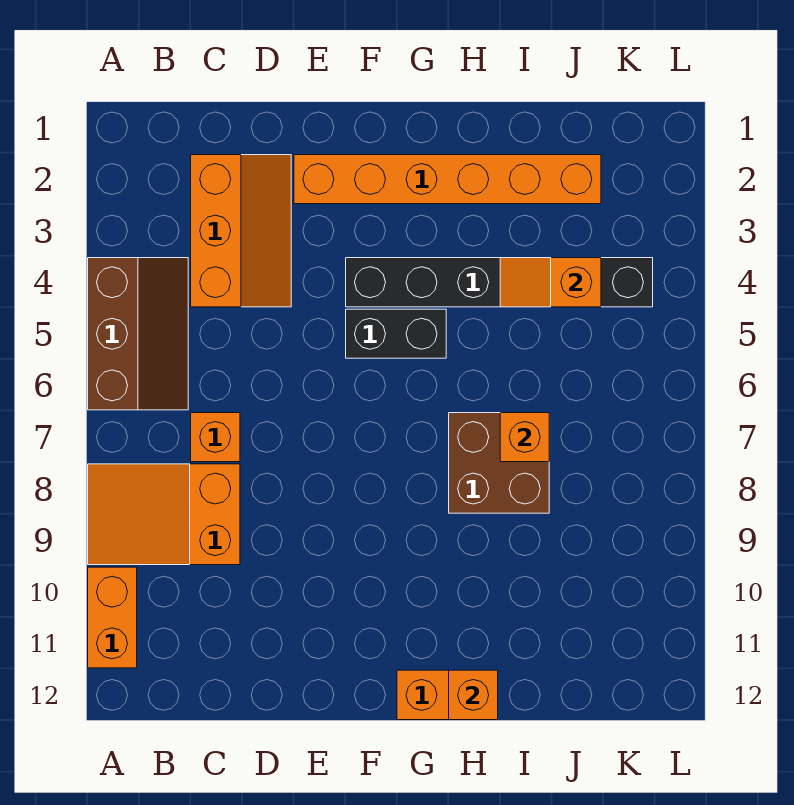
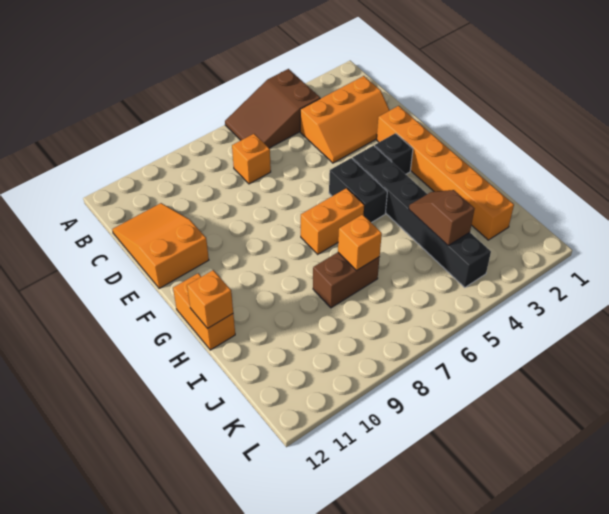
brown 2x3 slope [88,258,188,410] -> brown 2x3 slope turned to [225,69,320,148]
orange 2x3 slope [88,464,240,565] -> orange 2x3 slope moved to [112,203,209,289]
orange 1x2 brick [88,567,137,668] -> orange 1x2 brick moved to [301,188,364,254]
none -> black 1x1 brick [375,133,413,174]
brown 2x2 brick [449,413,549,513] -> brown 1x2 brick [313,252,380,308]
orange 1x2 slope [500,258,601,307] -> brown 1x2 slope [409,190,475,245]

